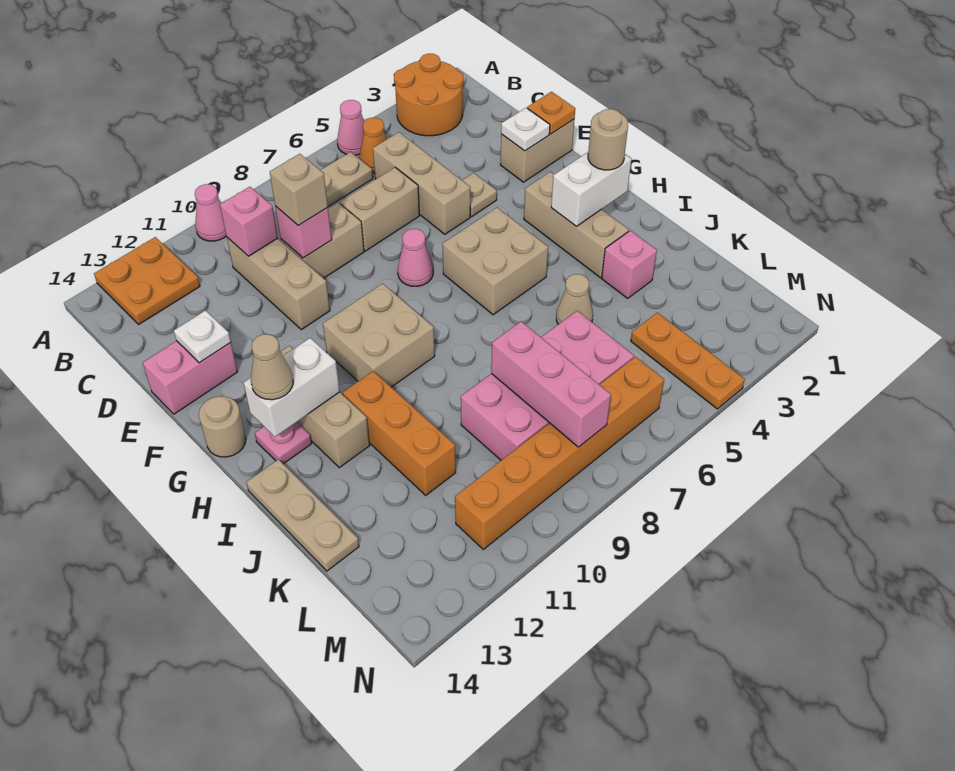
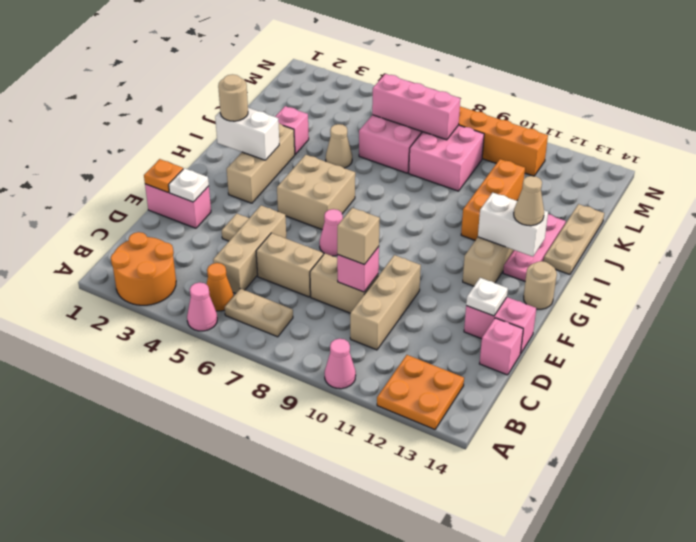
pink 1x1 brick [220,187,278,256] -> pink 1x1 brick moved to [479,318,523,375]
tan 1x2 brick [500,119,574,182] -> pink 1x2 brick [145,184,211,228]
tan 2x2 brick [323,284,435,387] -> none
pink 1x1 plate [255,422,312,464] -> pink 1x3 plate [503,214,566,281]
pink 1x3 brick [491,322,611,447] -> pink 1x3 brick turned to [372,74,460,140]
orange 1x3 plate [631,313,745,409] -> none

